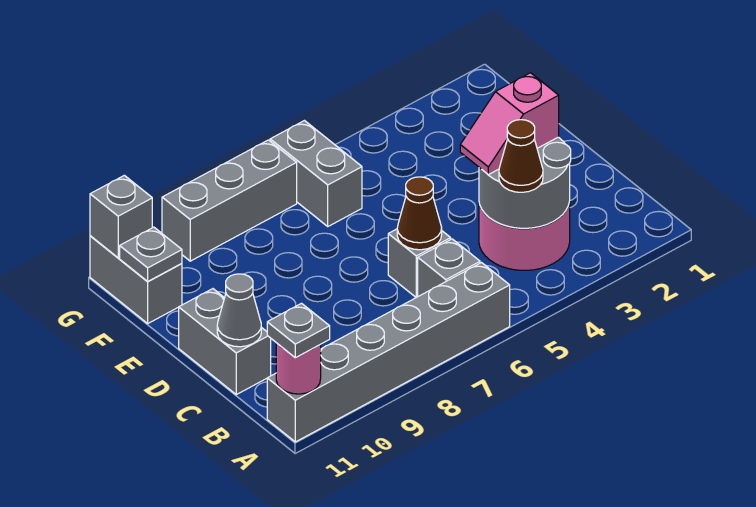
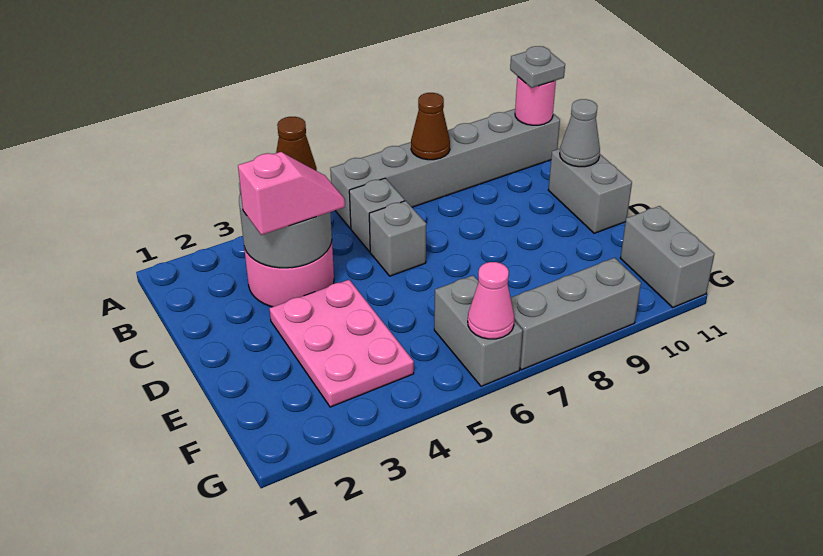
brown 1x1 cone [397,177,442,250] -> brown 1x1 cone moved to [411,93,450,160]
none -> pink 2x3 plate [269,280,414,407]
grey 1x1 plate [120,227,182,282] -> none
none -> pink 1x1 cone [468,262,514,339]
grey 1x1 brick [90,175,152,258] -> none

